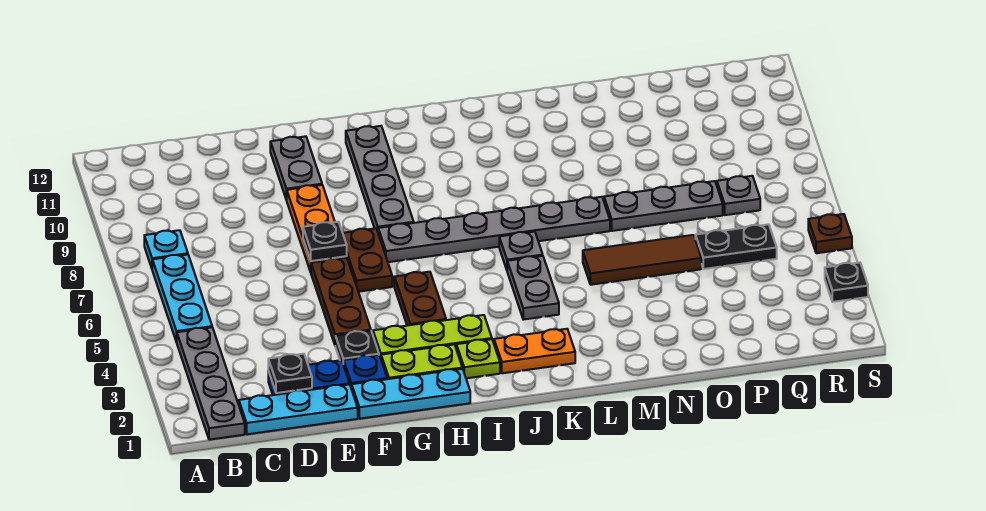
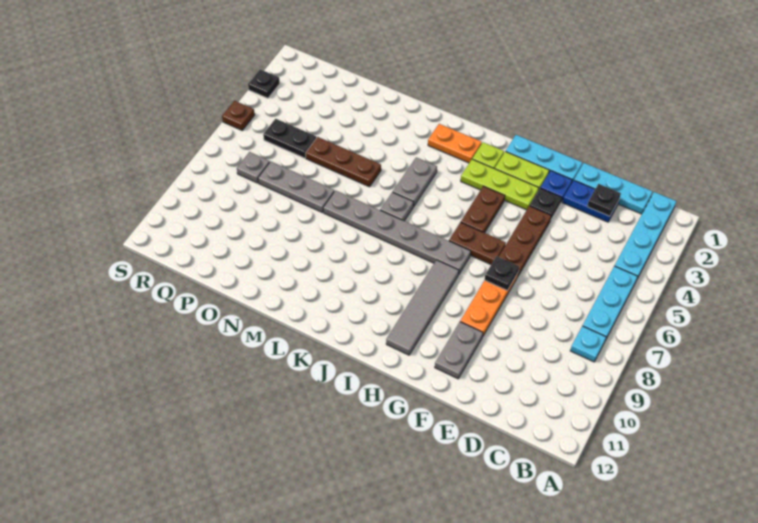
grey 1x4 plate [177,327,245,440] -> cyan 1x4 plate [615,192,677,279]
brown 1x2 plate [343,228,392,292] -> brown 1x2 plate turned to [449,222,506,264]
grey 1x4 plate [346,126,414,231] -> grey 1x4 tile [386,260,459,355]
brown 1x3 tile [583,235,701,285] -> brown 1x3 plate [306,137,381,187]

